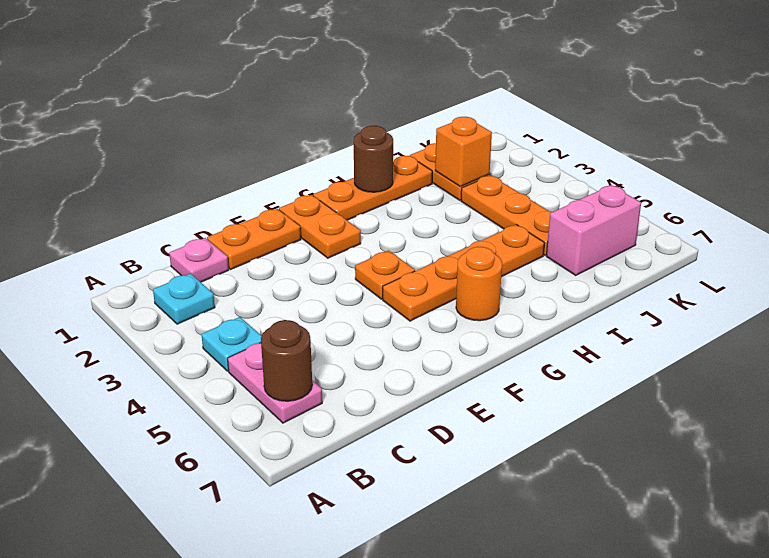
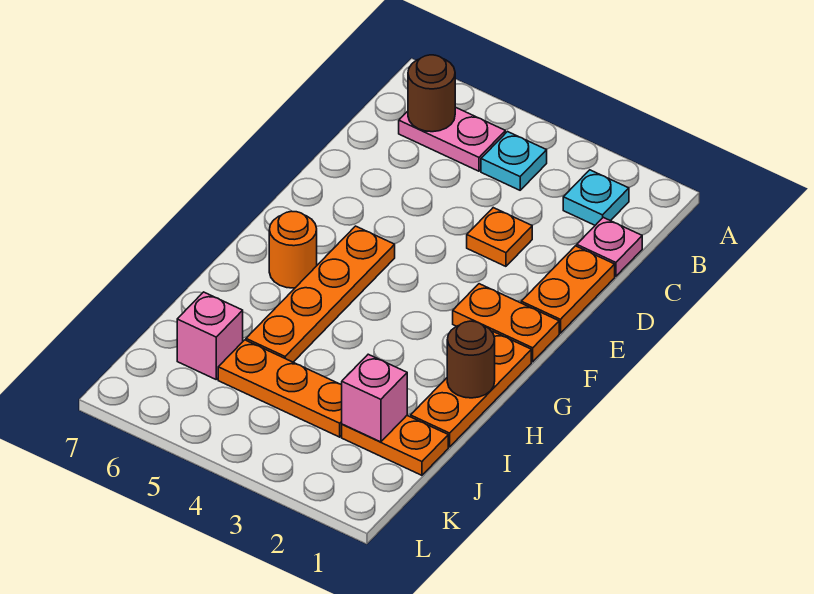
orange 1x1 plate [355,251,415,299] -> orange 1x1 plate moved to [467,208,532,266]
orange 1x1 brick [435,117,492,187] -> pink 1x1 brick [342,354,407,442]
pink 1x2 brick [546,185,641,275] -> pink 1x1 brick [177,292,243,379]

